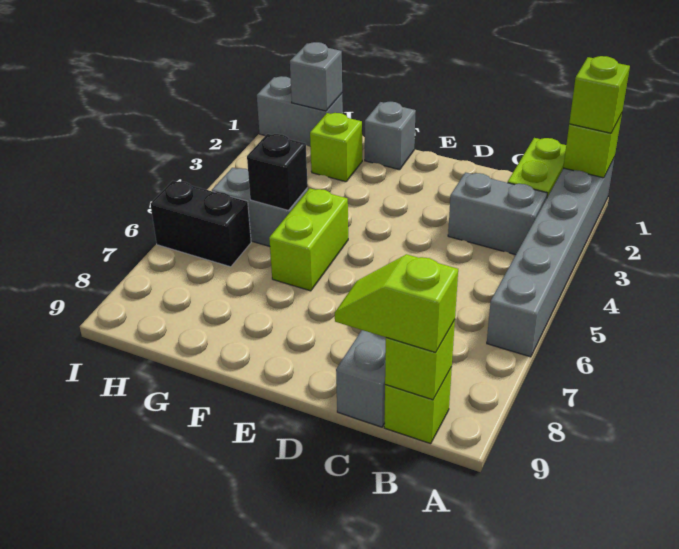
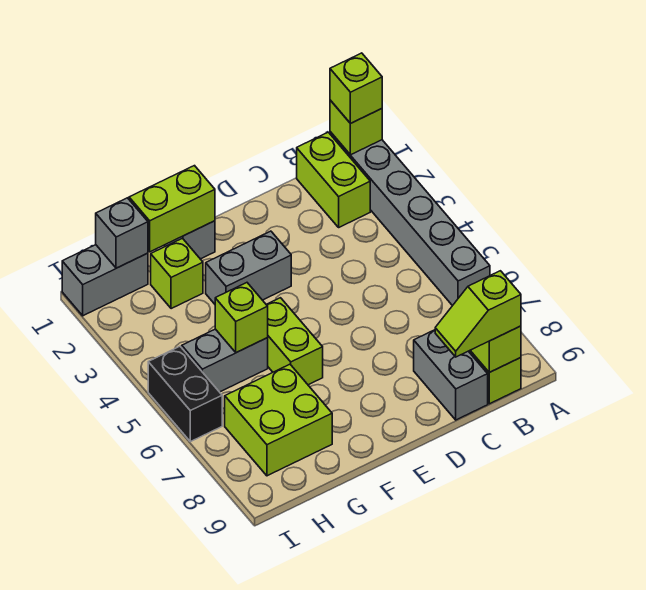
grey 1x2 brick [448,172,547,255] -> grey 1x2 brick moved to [206,231,291,304]
none -> lime 1x2 brick [129,166,215,252]
black 1x1 brick [247,134,308,210] -> lime 1x1 brick [215,283,268,353]
none -> lime 2x2 brick [225,364,332,476]
black 1x2 brick [150,181,251,267] -> black 1x2 brick turned to [148,346,222,442]

